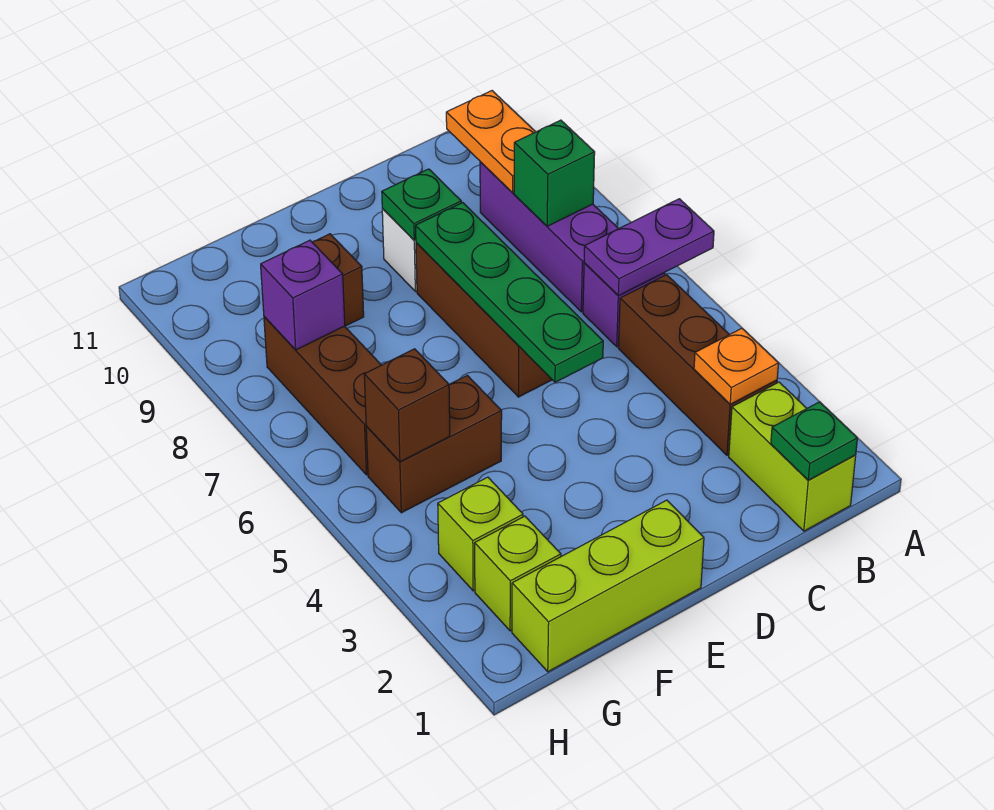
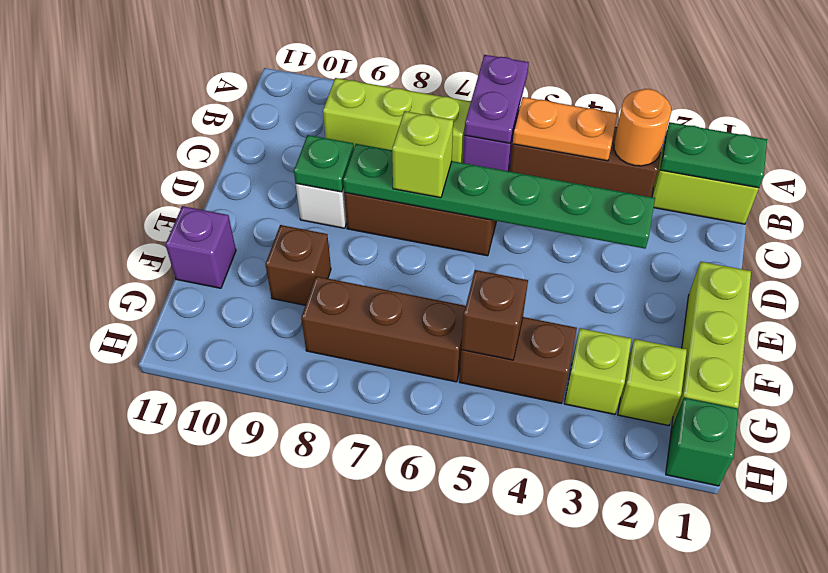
green 1x1 plate [771,402,857,480] -> green 1x2 plate [660,122,767,188]
orange 1x1 plate [694,328,779,404] -> orange 1x1 round brick [614,89,671,166]
purple 1x3 brick [480,162,618,312] -> lime 1x3 brick [323,78,471,163]
green 1x1 brick [514,120,595,226] -> green 1x1 brick moved to [666,398,738,486]
orange 1x2 plate [446,91,535,193] -> orange 1x2 plate moved to [513,97,617,161]
green 1x4 plate [416,203,603,382] -> green 1x6 plate [343,144,655,249]
none -> lime 1x1 brick [392,111,453,198]
brown 1x2 brick [366,375,502,513] -> brown 1x2 brick turned to [459,317,577,403]
purple 1x1 brick [261,240,345,350] -> purple 1x1 brick moved to [165,206,236,288]

